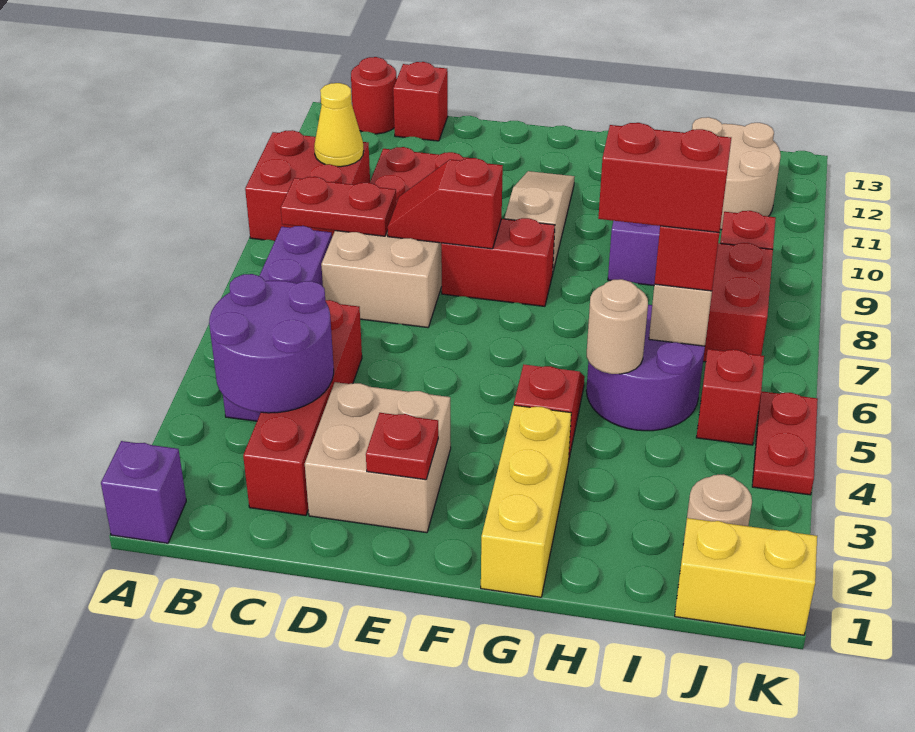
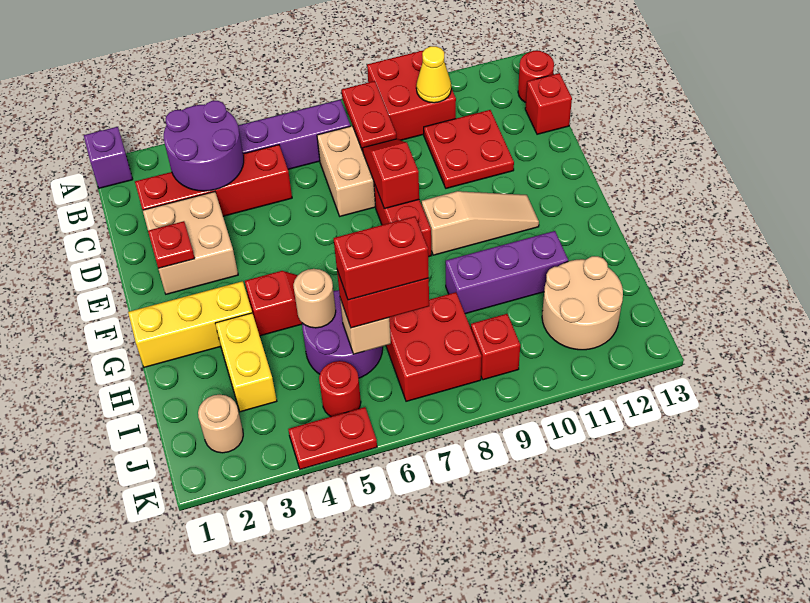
red 1x2 brick [598,123,731,233] -> red 1x2 brick turned to [333,216,429,300]
yellow 1x2 brick [675,518,817,635] -> yellow 1x2 brick moved to [215,313,277,412]
red 1x1 brick [696,349,764,445] -> red 1x1 round brick [319,361,361,417]

